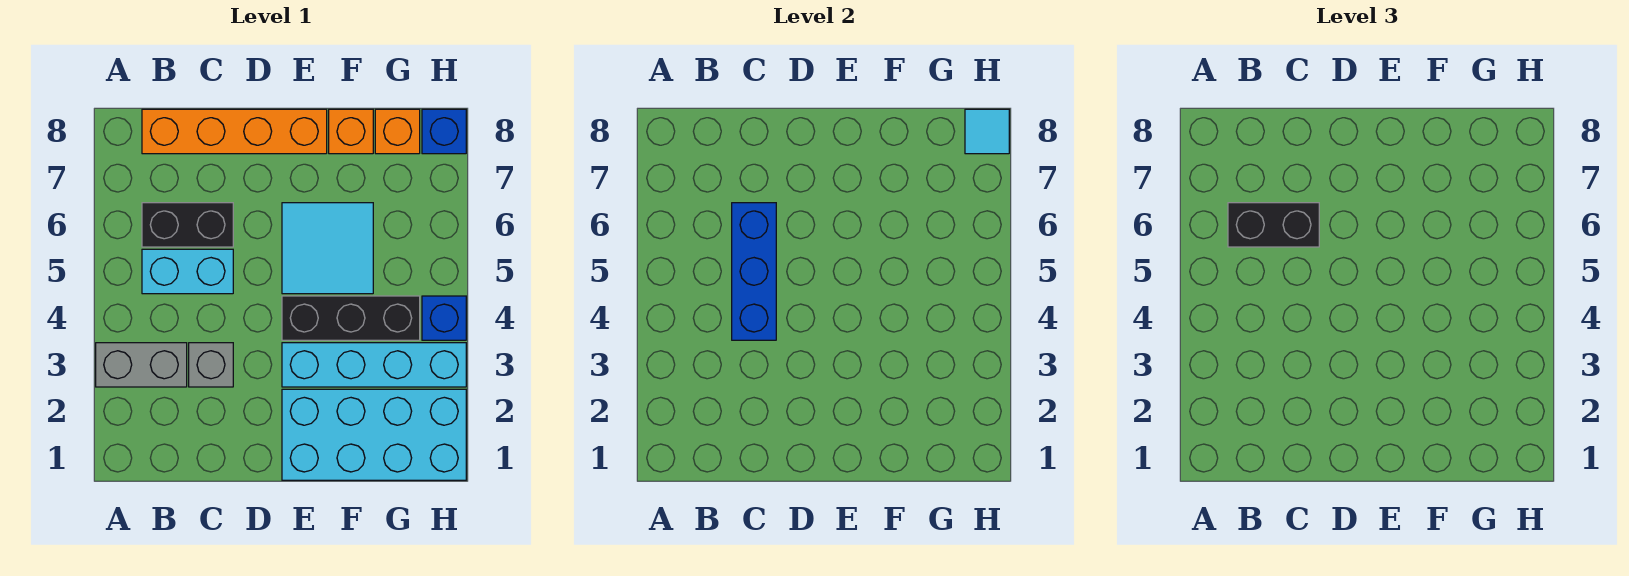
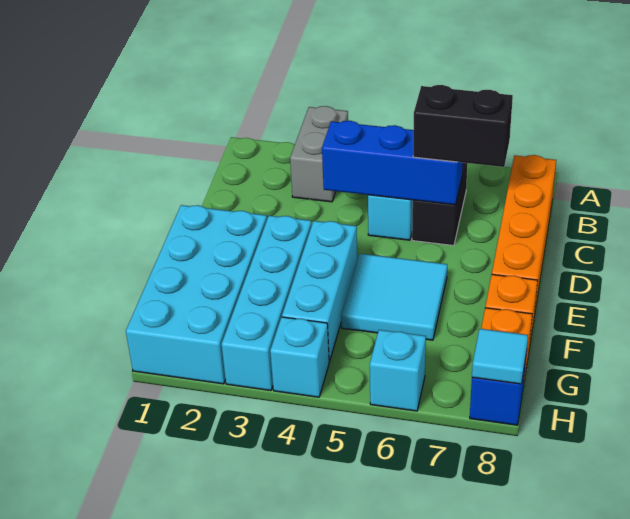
black 1x2 brick [1228,203,1319,247] -> black 1x2 brick turned to [413,85,513,167]
grey 1x1 brick [189,343,233,387] -> none
black 1x3 brick [282,296,420,340] -> cyan 1x3 brick [282,221,357,362]
blue 1x1 brick [422,296,466,340] -> cyan 1x1 brick [270,317,329,397]
none -> cyan 1x1 brick [370,330,426,411]

